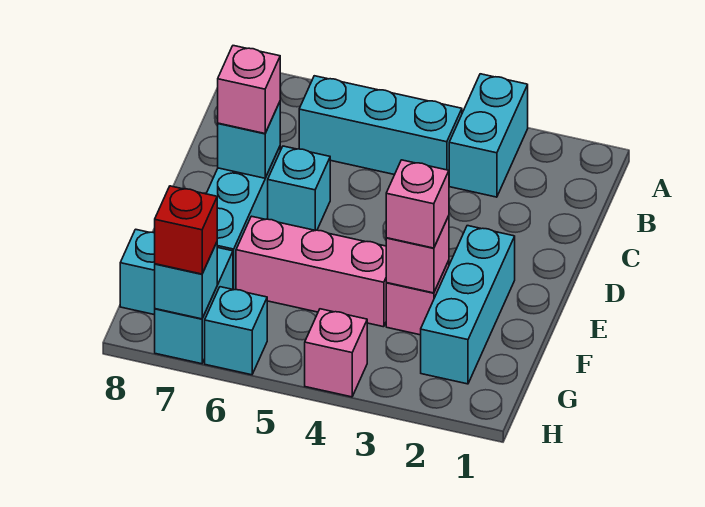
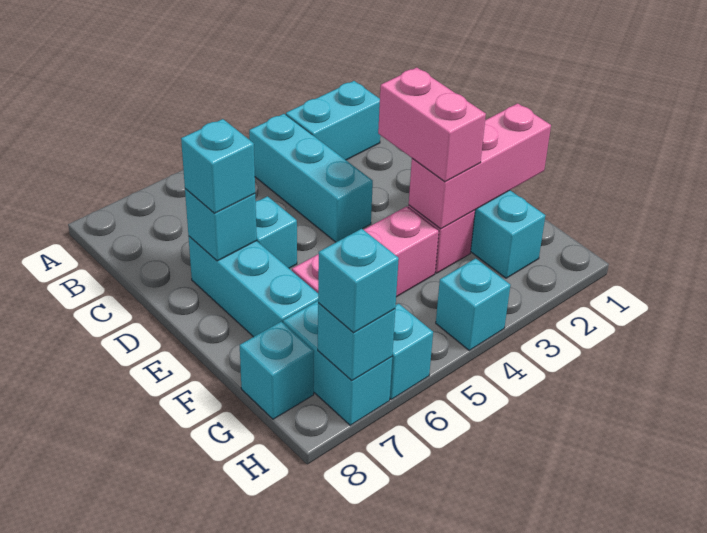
cyan 1x2 brick [449,74,528,197] -> cyan 1x2 brick turned to [286,81,380,160]
cyan 1x3 brick [299,76,462,175] -> cyan 1x3 brick turned to [249,114,373,242]
pink 1x1 brick [218,46,280,133] -> cyan 1x1 brick [181,119,255,213]
pink 1x1 brick [386,216,449,293] -> pink 1x3 brick [409,103,551,229]
pink 1x1 brick [386,160,449,248] -> pink 1x2 brick [378,67,486,182]
pink 1x1 brick [305,309,367,397] -> cyan 1x1 brick [436,258,510,350]
red 1x1 brick [155,186,217,274] -> cyan 1x1 brick [318,229,399,333]

